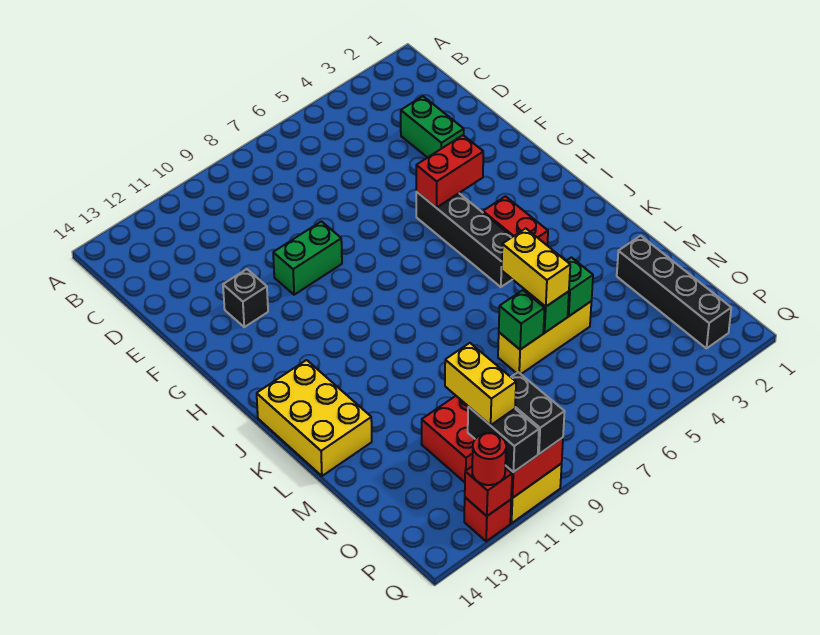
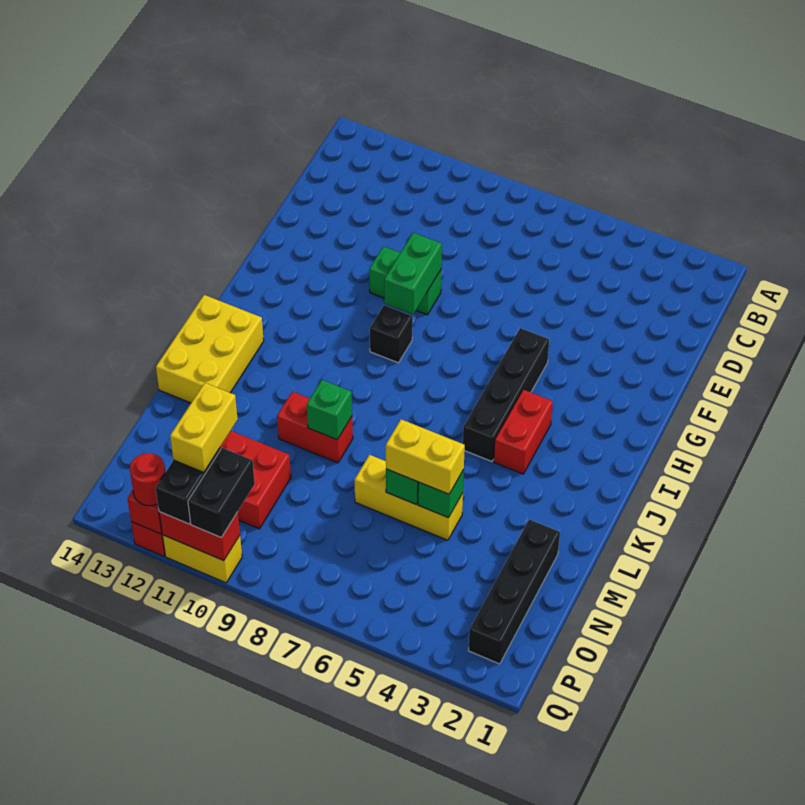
green 1x2 brick [401,96,464,158] -> green 1x2 brick moved to [384,233,442,314]
black 1x1 brick [223,269,268,327] -> black 1x1 brick moved to [370,305,413,363]
red 1x2 brick [416,135,483,208] -> red 1x2 brick moved to [277,392,353,463]
yellow 1x2 brick [502,228,570,307] -> yellow 1x2 brick turned to [386,419,465,494]
green 1x1 brick [499,290,545,350] -> green 1x1 brick moved to [307,380,352,440]

